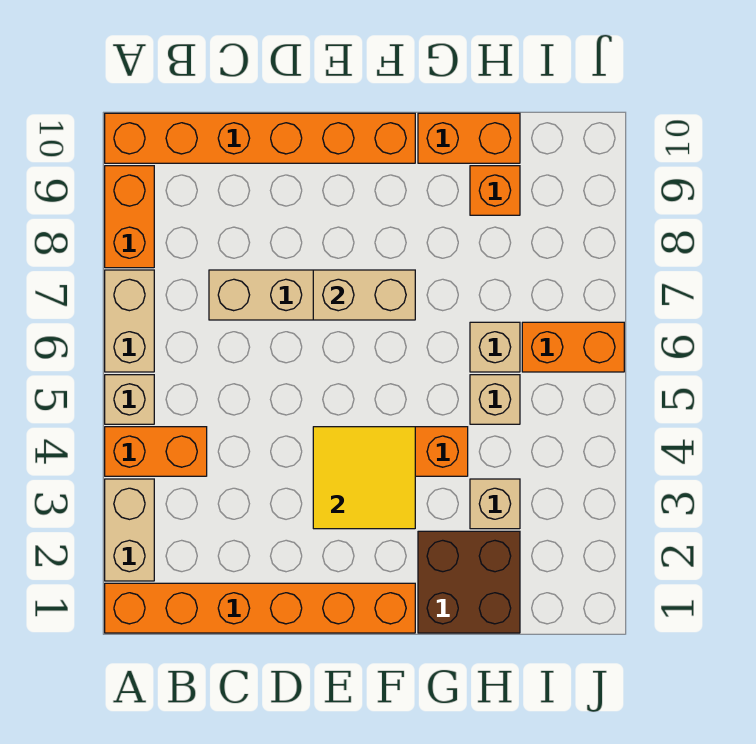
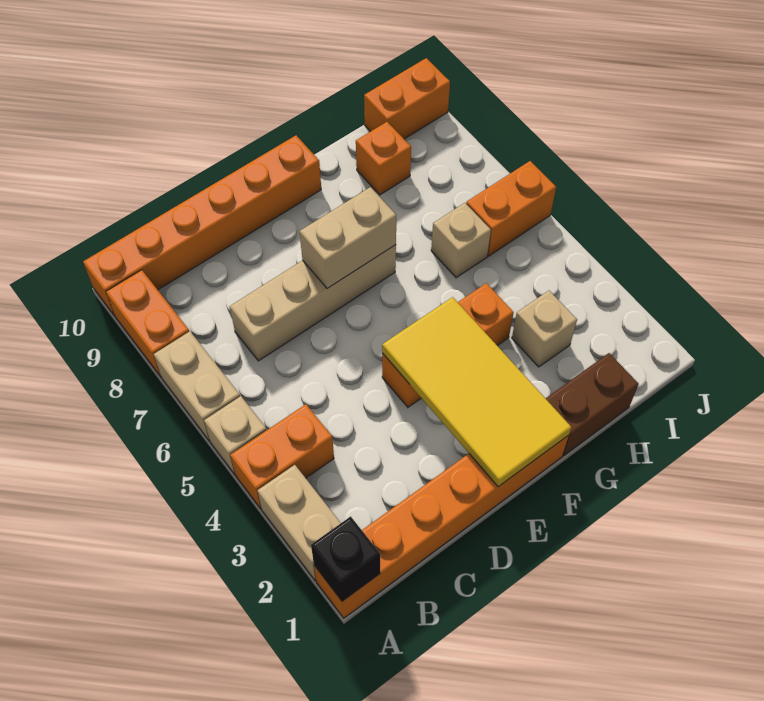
none -> black 1x1 brick [311,516,380,601]
yellow 2x2 tile [313,427,415,529] -> yellow 2x4 tile [382,297,571,487]
brown 2x2 brick [418,531,520,633] -> brown 1x2 brick [545,353,639,456]
orange 1x2 brick [418,113,520,163] -> orange 1x2 brick moved to [364,58,450,139]
tan 1x1 brick [470,375,520,424] -> none

